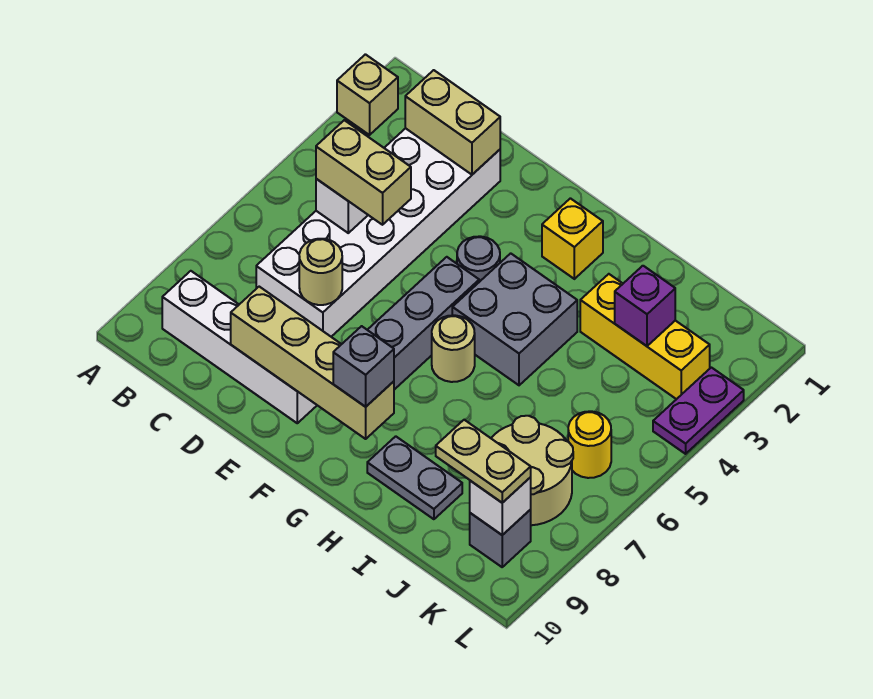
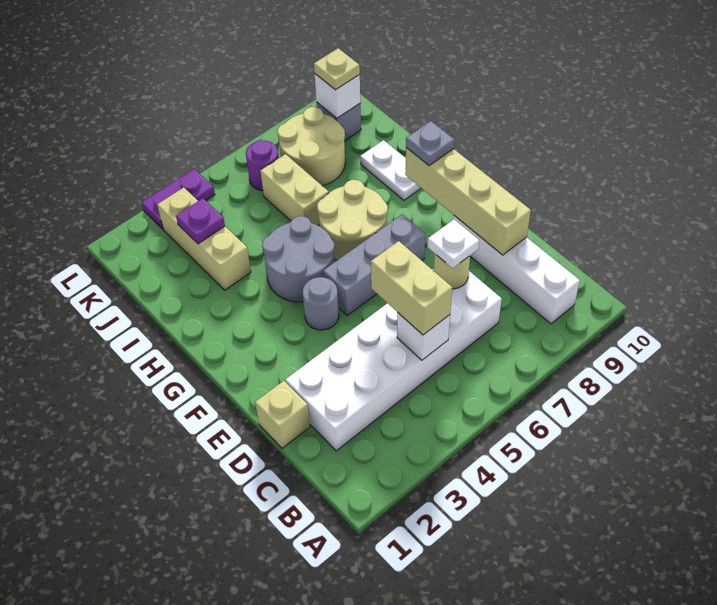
tan 1x1 brick [337,54,398,135] -> tan 1x1 brick moved to [255,381,310,448]
tan 1x2 brick [405,70,500,175] -> tan 1x2 brick moved to [261,154,329,225]
none -> white 1x1 plate [428,220,479,268]
yellow 1x1 brick [542,198,603,279] -> none
grey 2x2 brick [452,253,577,385] -> grey 2x2 round brick [262,216,335,302]
tan 1x1 round brick [432,315,475,382] -> tan 2x2 round brick [317,180,388,260]
grey 1x1 brick [333,326,394,407] -> grey 1x1 plate [406,121,454,166]
grey 1x2 plate [367,436,462,519] -> white 1x2 plate [360,140,421,200]
yellow 1x3 brick [580,274,710,399] -> tan 1x3 brick [157,187,251,290]
purple 1x1 brick [615,266,675,346] -> purple 1x1 plate [176,198,225,244]
tan 1x2 plate [436,420,531,503] -> tan 1x1 plate [314,48,360,90]
yellow 1x1 round brick [568,411,611,478] -> purple 1x1 round brick [246,140,279,191]

